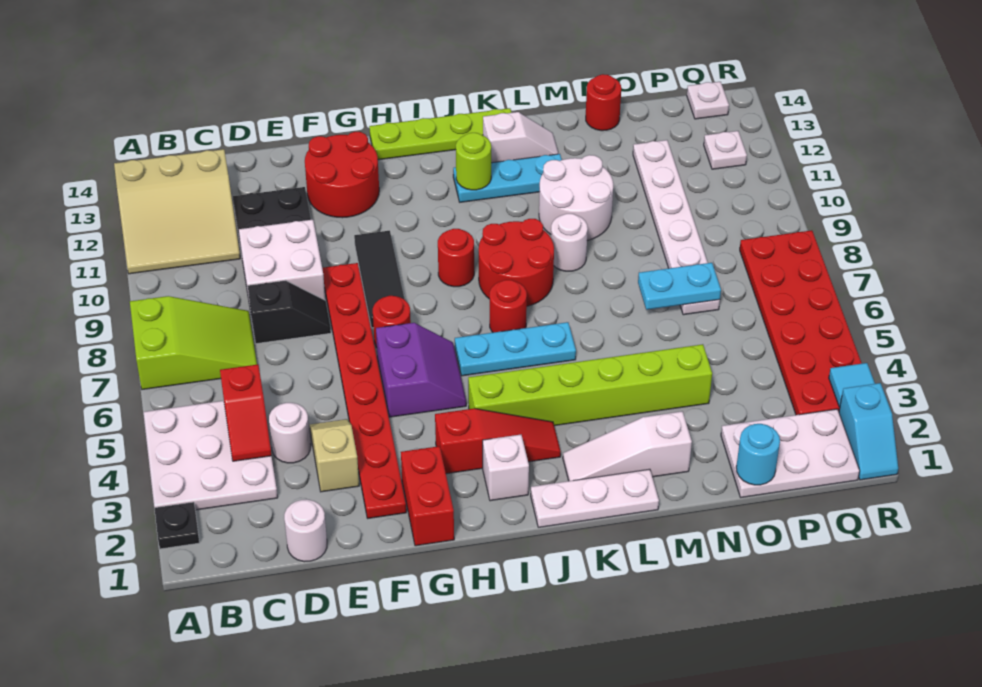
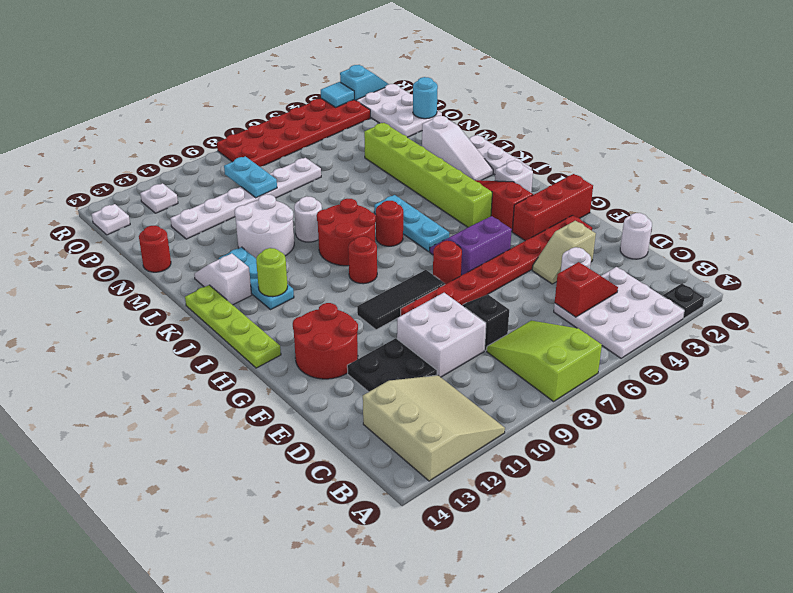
red 1x2 brick [401,446,454,546] -> red 1x3 brick [512,174,593,241]
cyan 1x2 plate [638,263,721,310] -> cyan 1x2 plate moved to [224,156,277,198]

